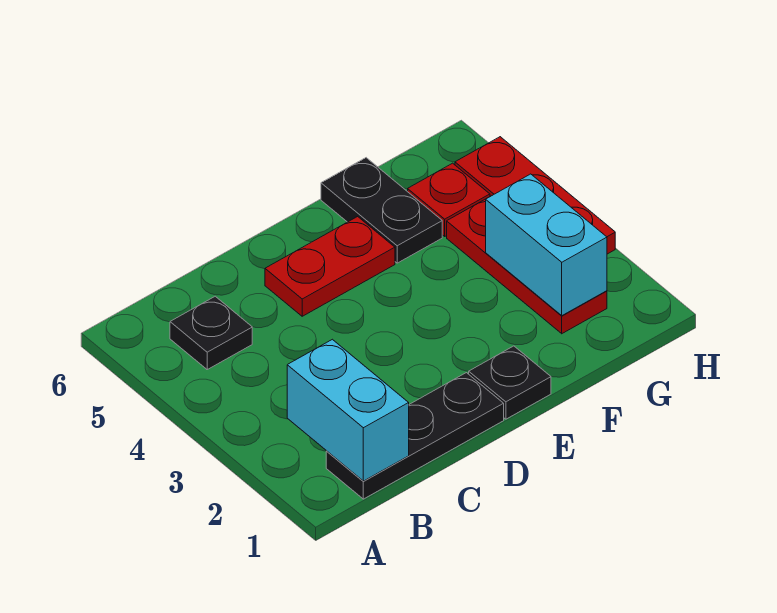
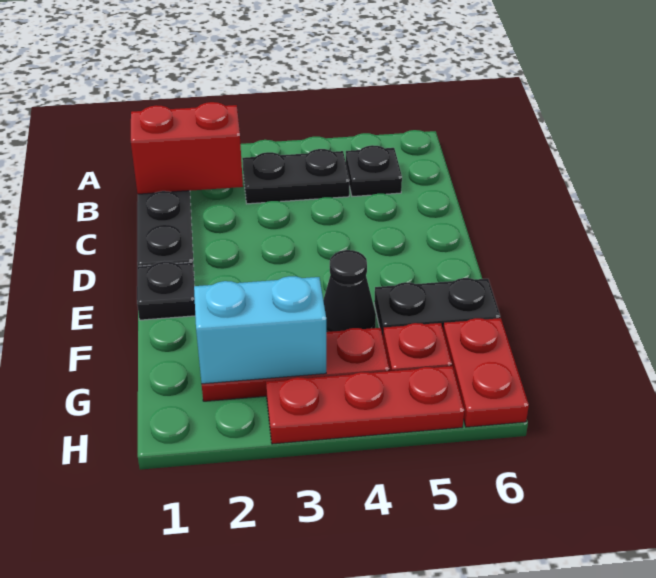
cyan 1x2 brick [287,339,409,481] -> red 1x2 brick [131,102,243,194]
none -> black 1x2 plate [242,149,349,204]
red 1x2 plate [265,217,395,316] -> red 1x2 plate moved to [443,318,529,427]
none -> black 1x1 cone [323,250,376,332]

